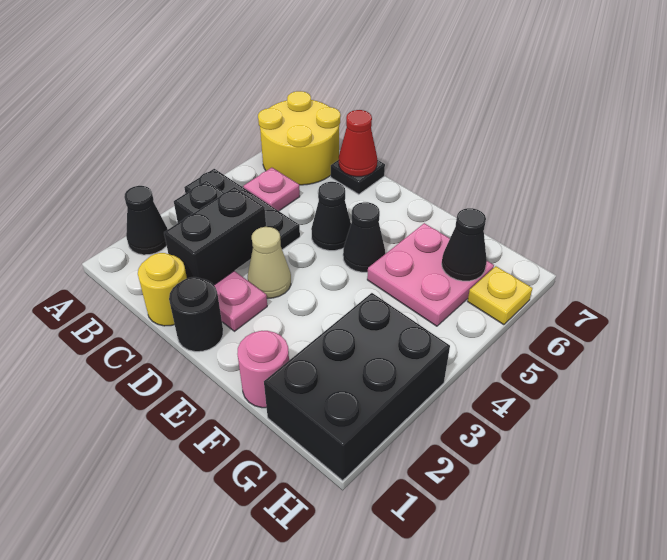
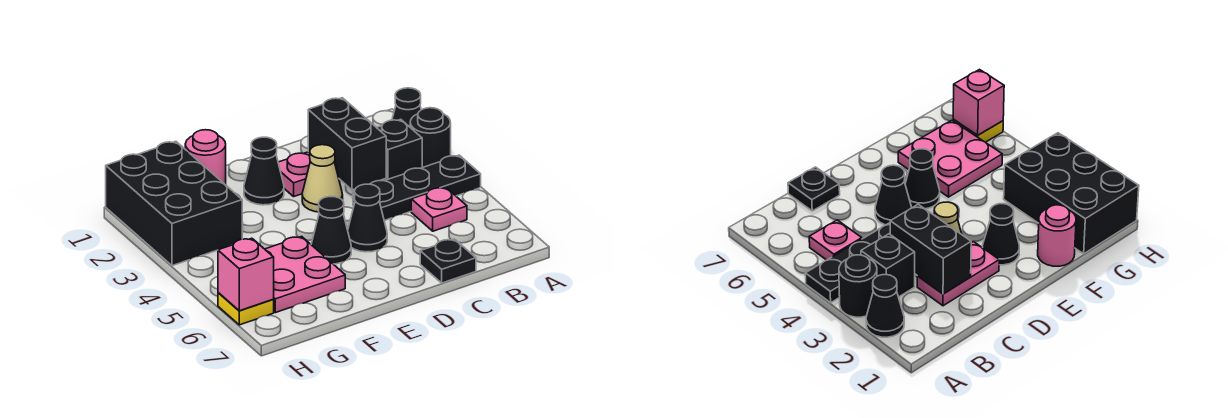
yellow 2x2 round brick [258,91,341,185] -> none
yellow 1x1 round brick [138,253,187,326] -> none
red 1x1 cone [339,110,377,177] -> none
black 1x1 round brick [169,277,223,352] -> black 1x1 round brick moved to [410,108,451,168]
black 1x1 cone [442,208,487,281] -> black 1x1 cone moved to [244,137,284,205]
none -> pink 1x1 brick [218,238,274,311]

